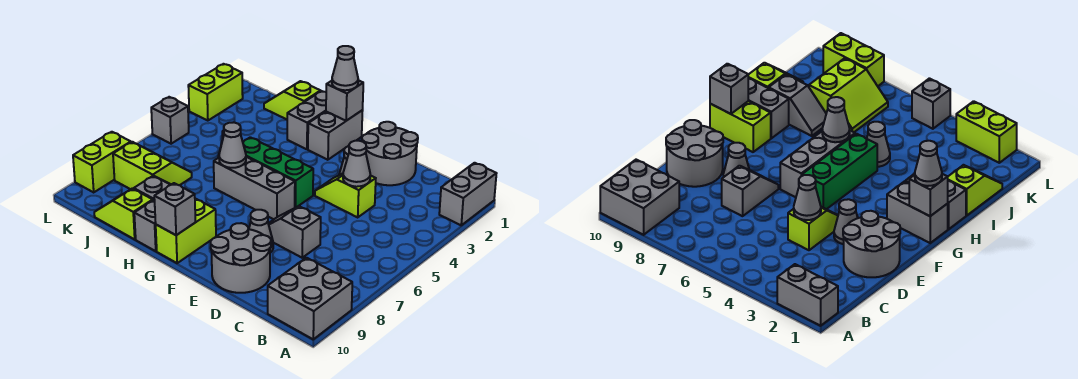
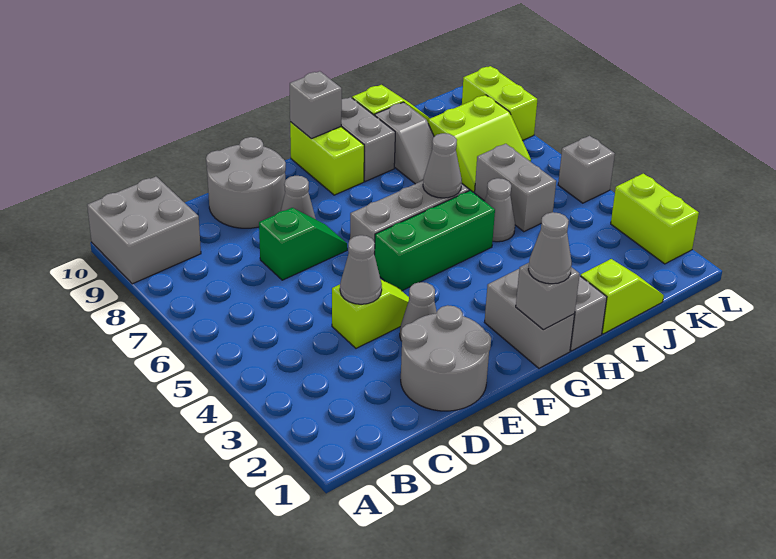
grey 1x2 brick [439,163,497,225] -> grey 1x2 brick moved to [475,144,556,232]
grey 1x2 slope [268,206,321,258] -> green 1x2 slope [259,208,347,280]

